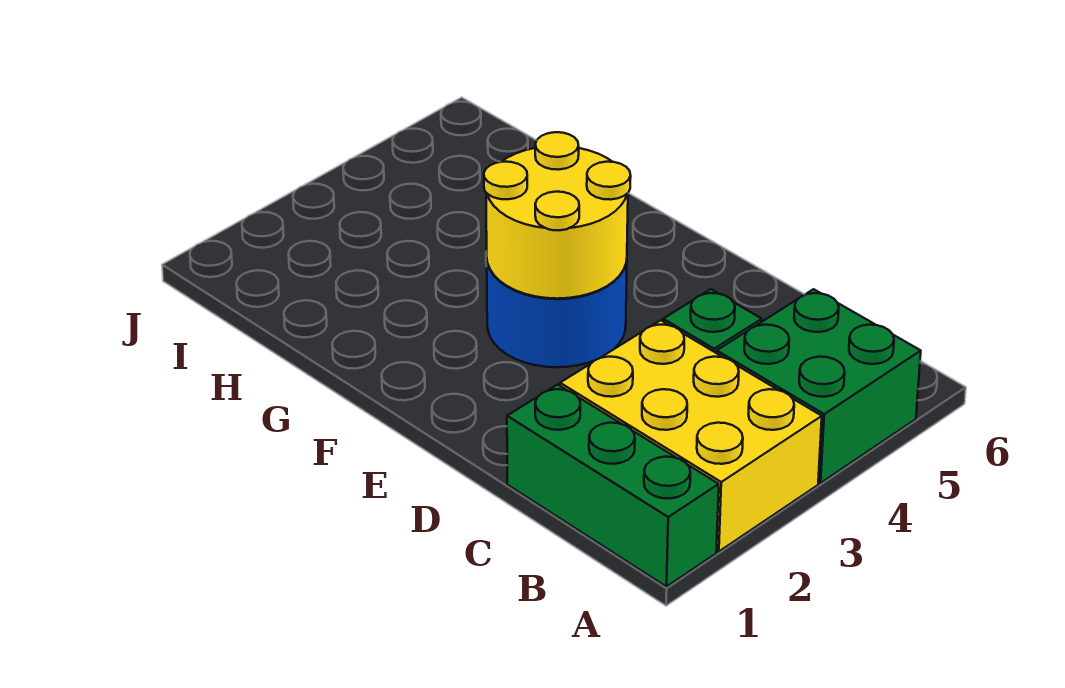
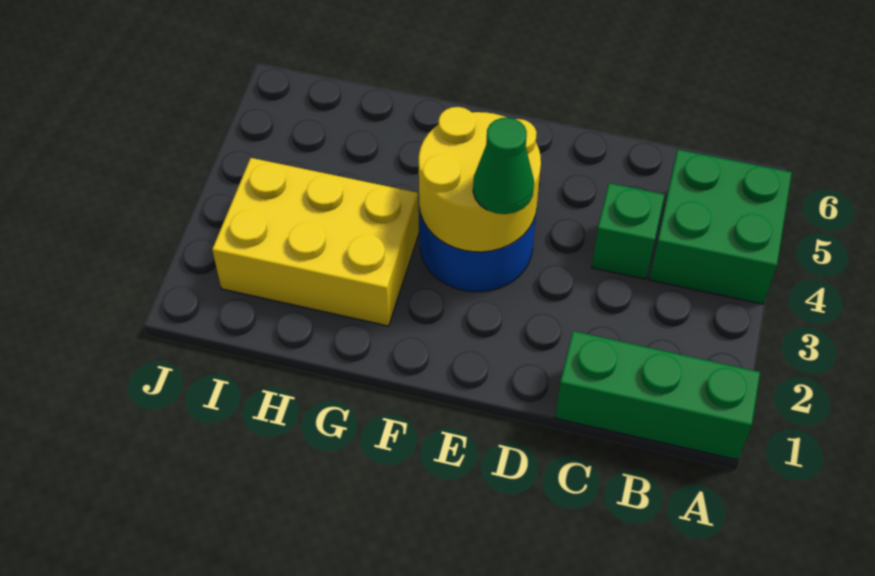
yellow 2x3 brick [560,320,822,551] -> yellow 2x3 brick moved to [212,158,419,326]
none -> green 1x1 cone [473,118,534,214]

